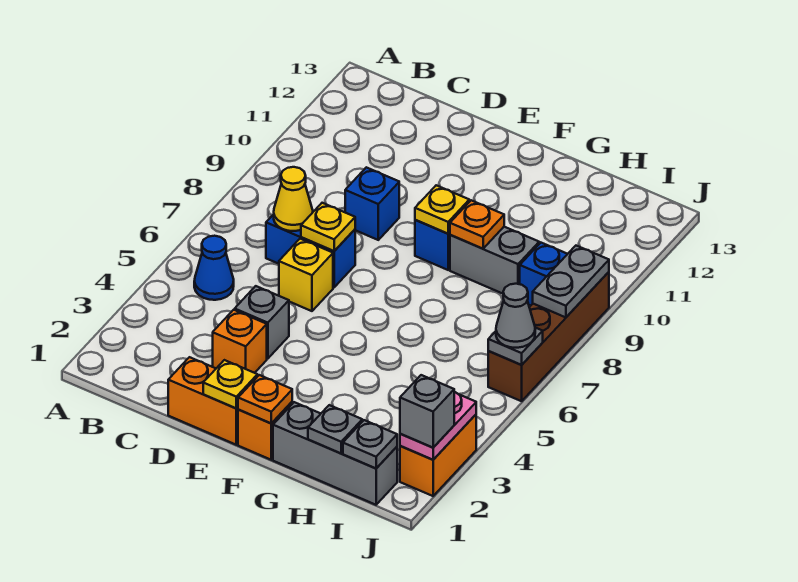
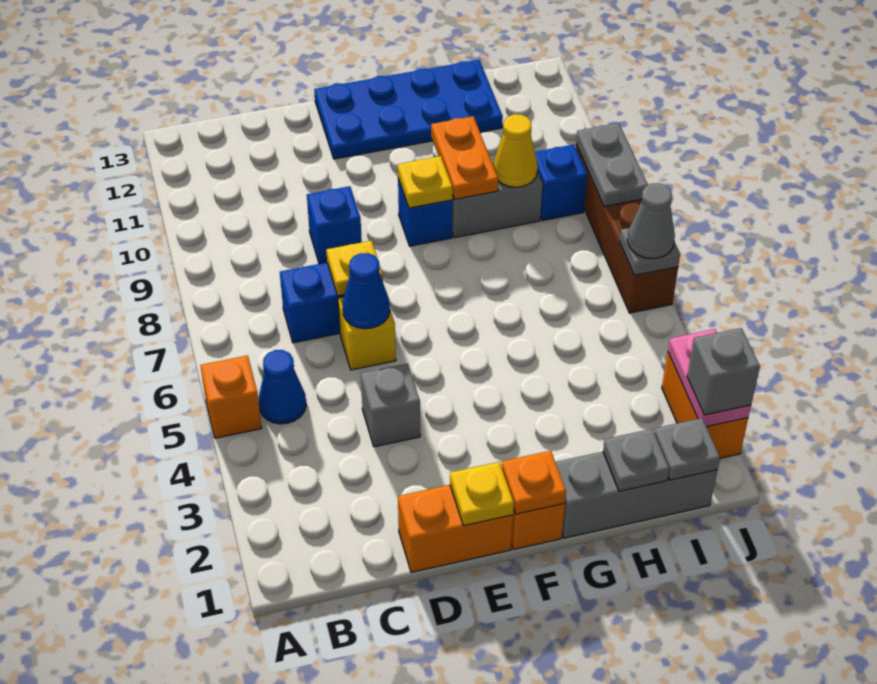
yellow 1x1 cone [274,167,313,231] -> yellow 1x1 cone moved to [493,114,538,187]
orange 1x1 brick [213,310,267,373] -> orange 1x1 brick moved to [200,355,262,438]
none -> blue 1x1 cone [342,253,390,329]
none -> blue 2x4 plate [314,60,503,159]
orange 1x1 plate [450,200,504,249] -> orange 1x2 plate [431,116,498,199]

